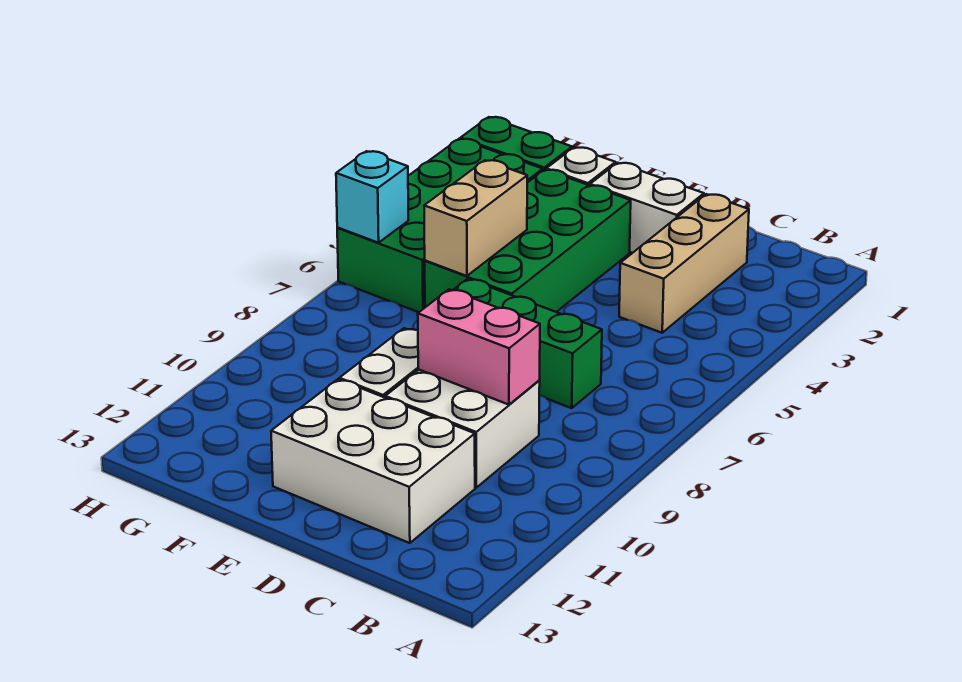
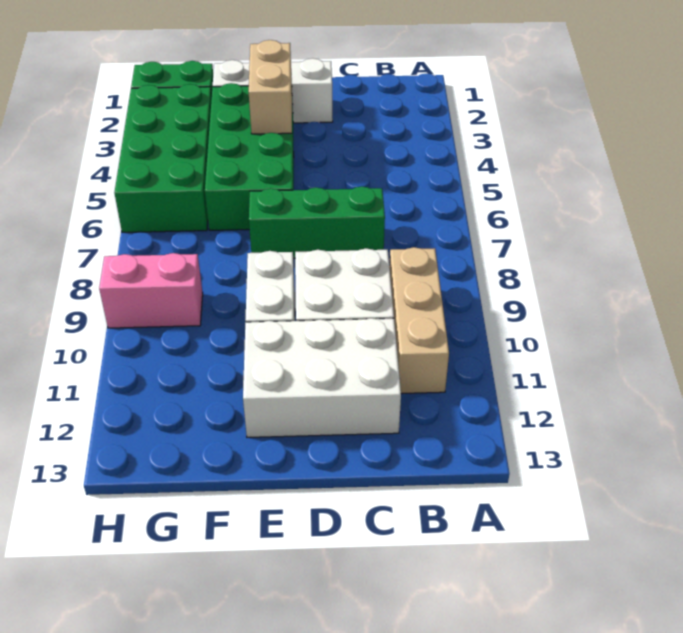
tan 1x3 brick [619,194,749,333] -> tan 1x3 brick moved to [389,247,449,394]
pink 1x2 brick [418,289,540,405] -> pink 1x2 brick moved to [99,253,203,328]
tan 1x2 brick [424,160,527,276] -> tan 1x2 brick moved to [249,40,292,134]
cyan 1x1 brick [336,151,409,243] -> none

